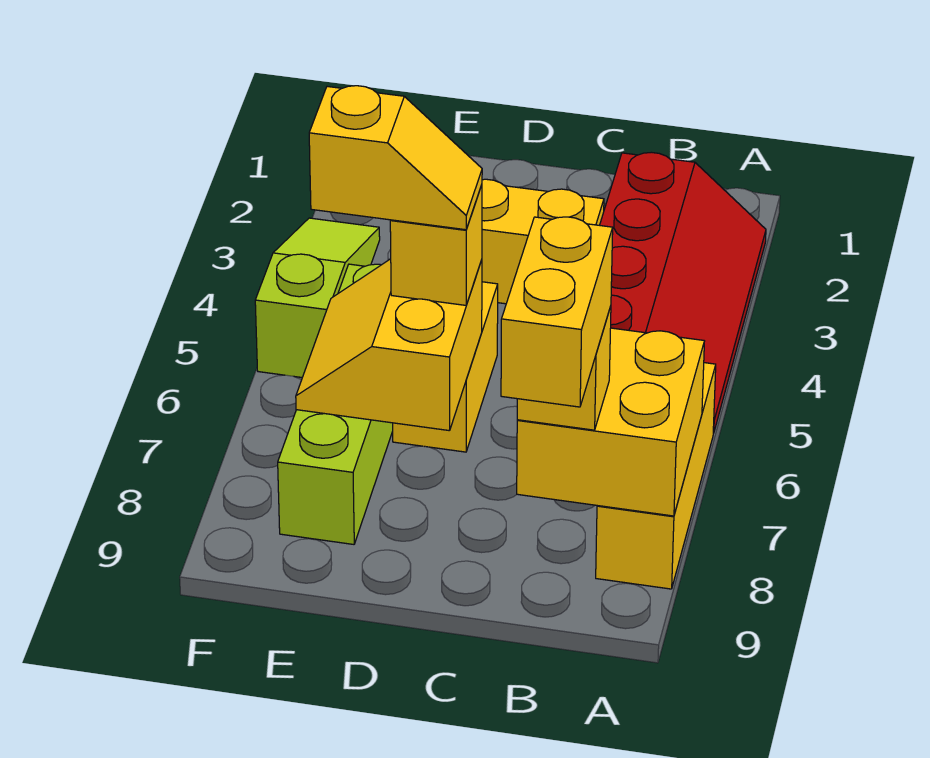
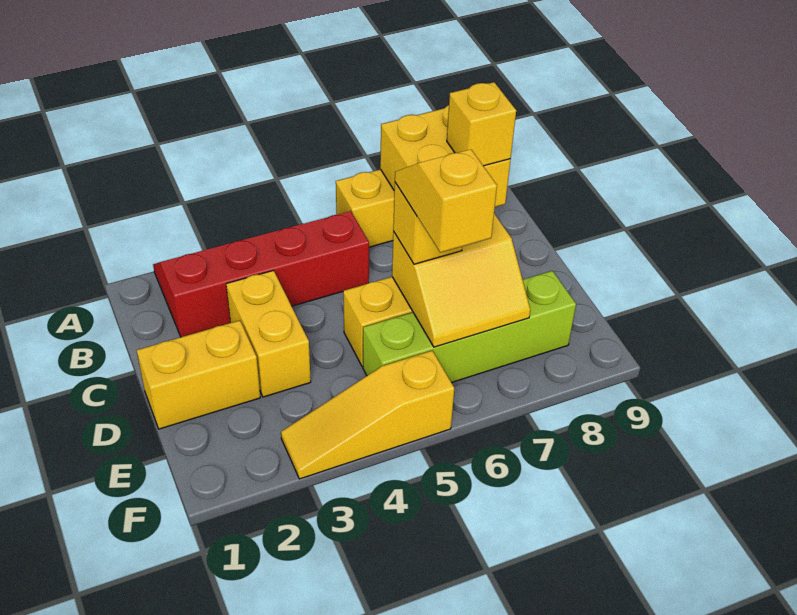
yellow 1x2 brick [501,217,613,407] -> yellow 1x2 brick moved to [137,320,260,429]
lime 1x3 slope [255,218,380,377] -> yellow 1x3 slope [281,351,454,479]

